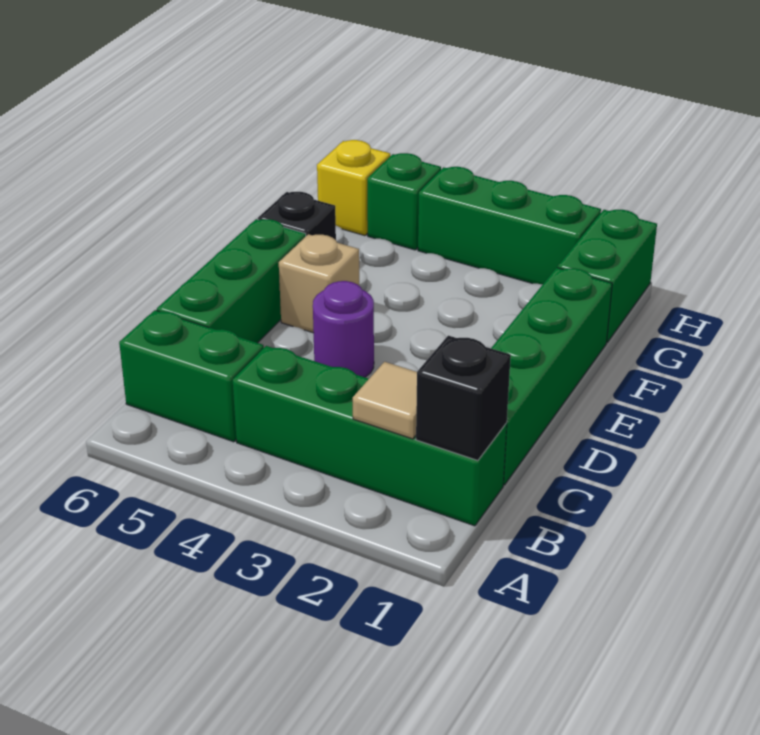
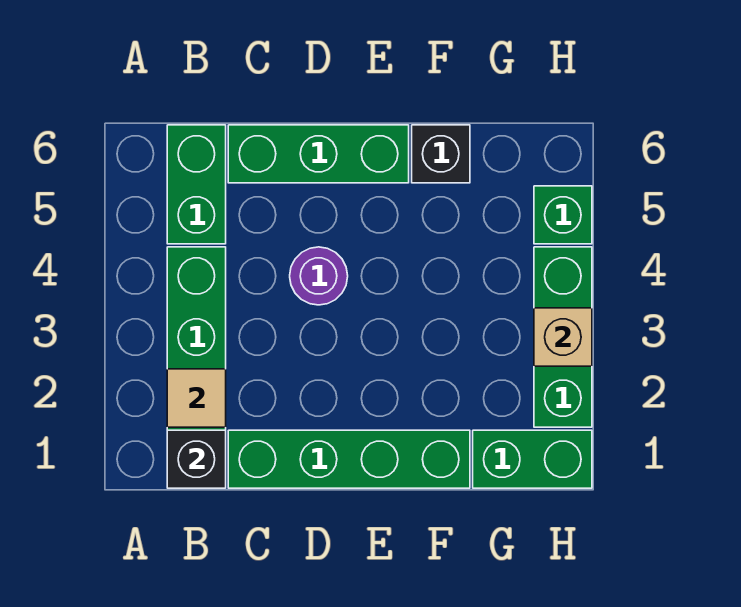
tan 1x1 brick [279,234,359,333] -> tan 1x1 brick moved to [534,308,592,366]
yellow 1x1 brick [317,140,390,236] -> none

